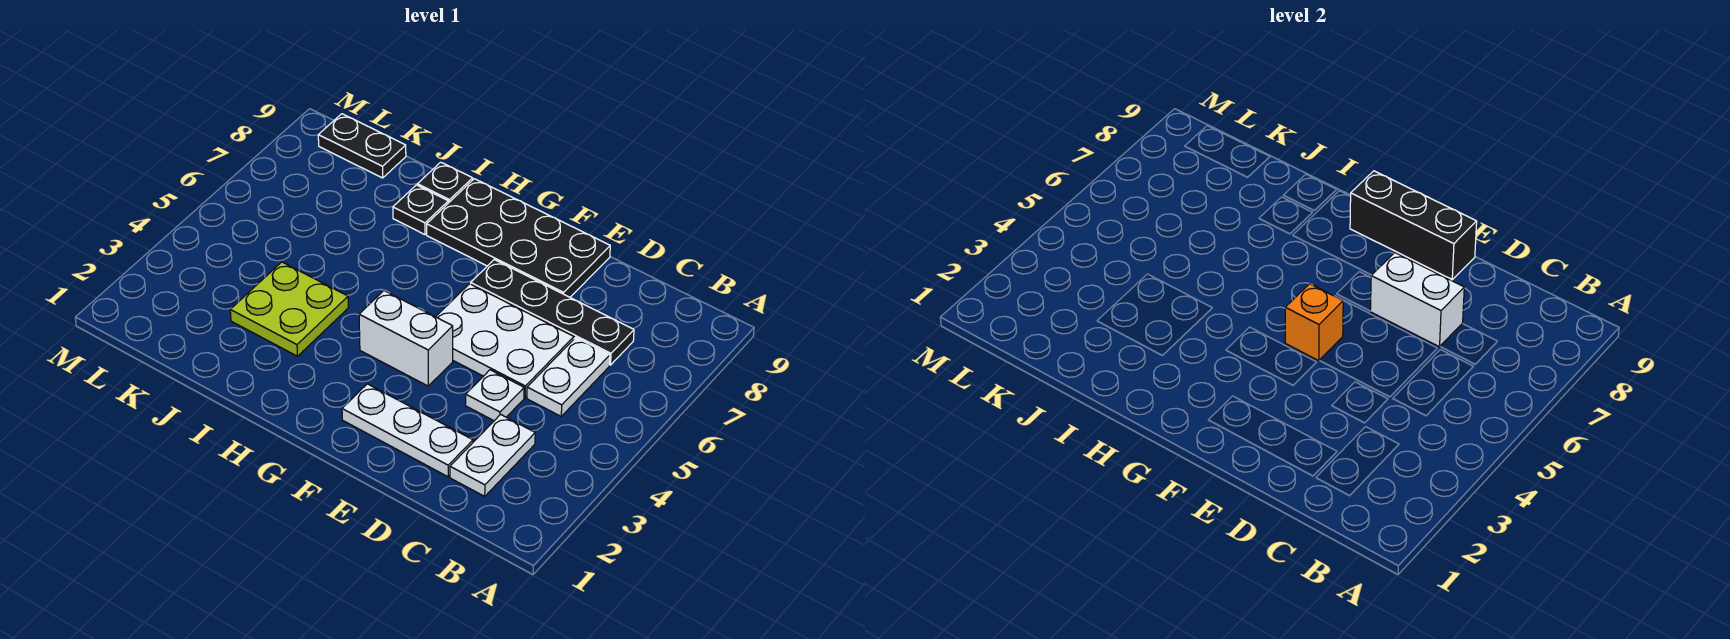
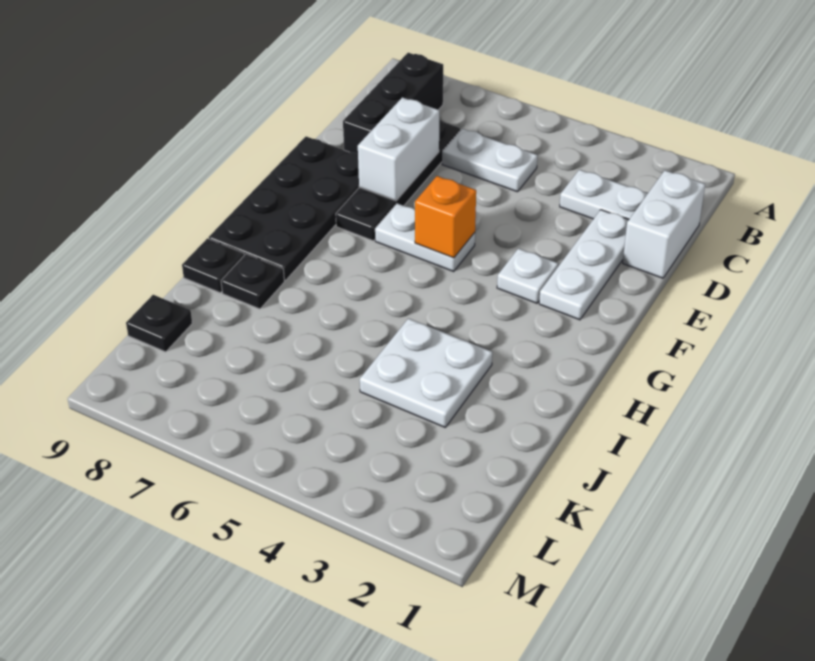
white 1x1 plate [466,370,524,421] -> white 1x1 plate moved to [497,248,558,303]
white 2x3 plate [436,284,574,398] -> white 1x2 plate [375,203,475,271]
black 1x3 brick [1350,171,1477,280] -> black 1x3 brick moved to [343,53,443,154]
white 1x2 brick [359,291,453,386] -> white 1x2 brick moved to [623,170,705,278]
lime 2x2 plate [230,262,348,356] -> white 2x2 plate [360,318,492,428]
black 1x2 plate [318,114,406,178] -> black 1x1 plate [126,295,192,352]

